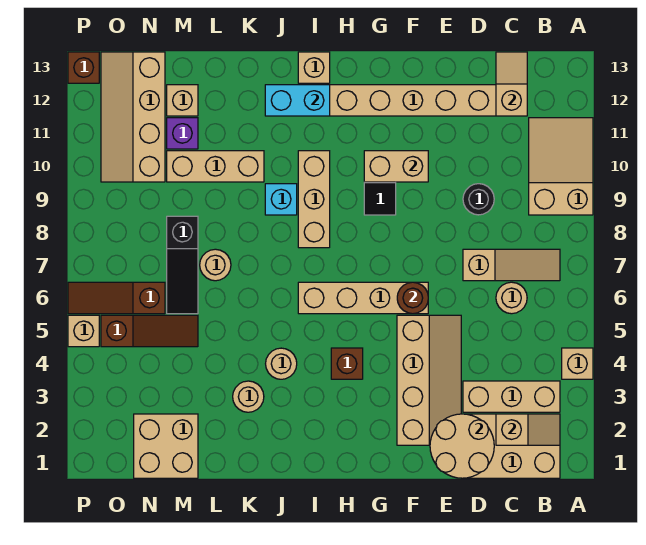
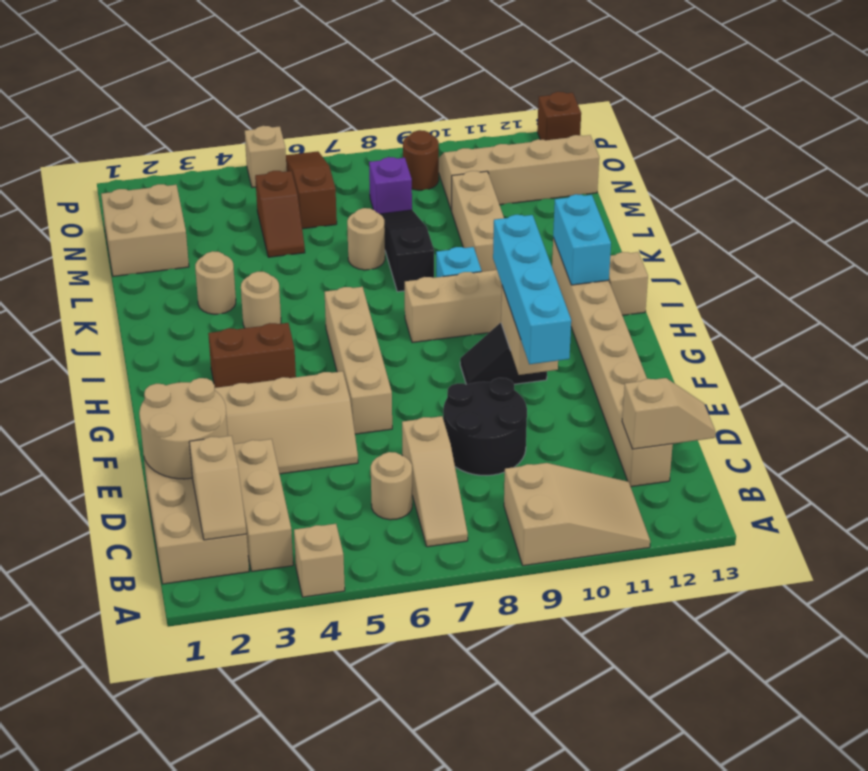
black 1x1 round brick [463,184,494,215] -> black 2x2 round brick [443,378,527,476]
none -> cyan 1x4 brick [493,215,571,364]
brown 1x1 round brick [397,282,428,314] -> brown 1x1 round brick moved to [403,130,439,190]
brown 1x1 brick [331,348,363,379] -> brown 1x2 brick [208,323,296,388]
brown 1x3 slope [101,315,198,347] -> brown 1x2 slope [255,171,305,257]
black 1x3 slope [167,216,198,314] -> black 1x3 slope turned to [380,210,434,292]
purple 1x1 brick [167,118,198,149] -> purple 1x1 brick moved to [369,157,412,214]
tan 1x1 brick [167,85,198,116] -> none

